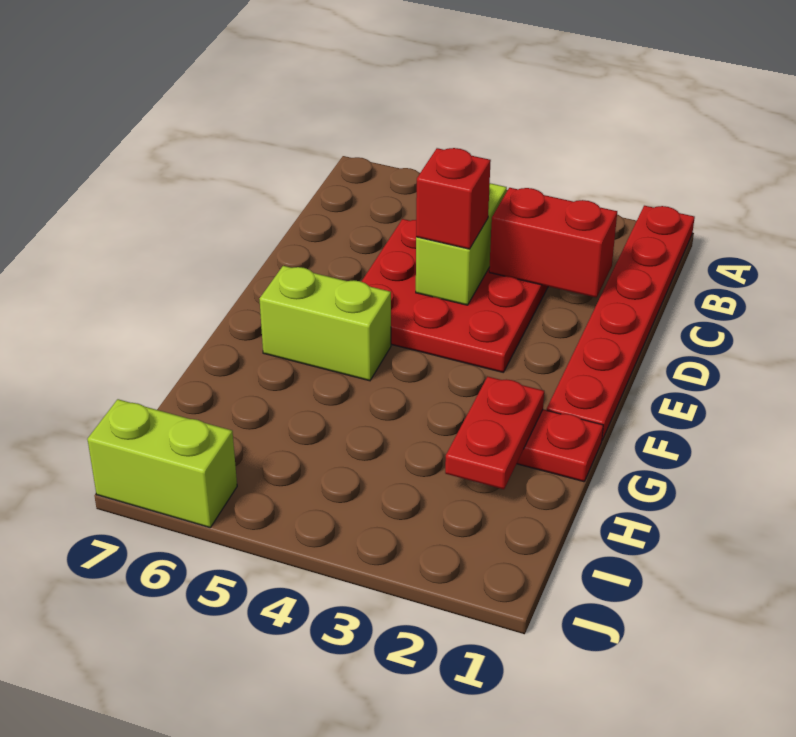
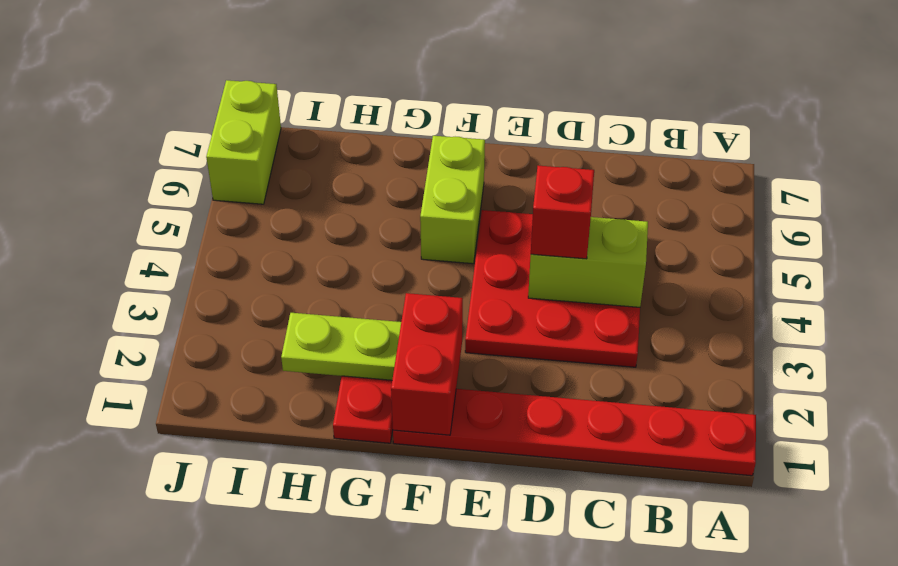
red 1x2 brick [489,188,617,298] -> red 1x2 brick moved to [391,293,463,435]
red 1x2 plate [445,377,544,489] -> lime 1x2 plate [281,313,401,380]

